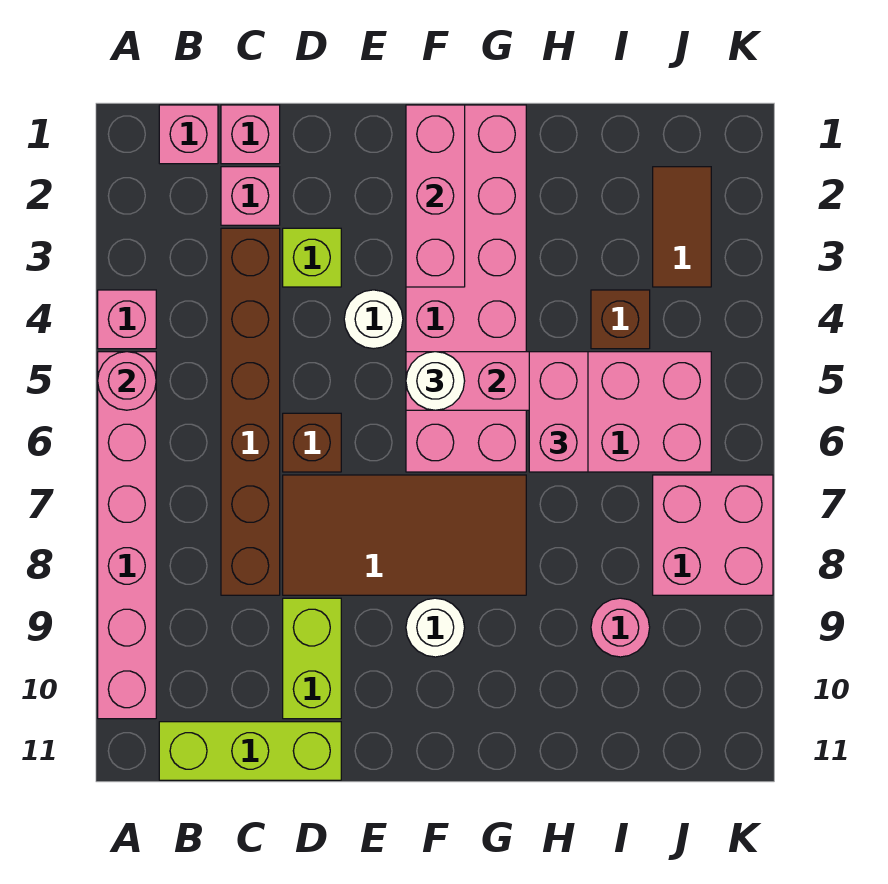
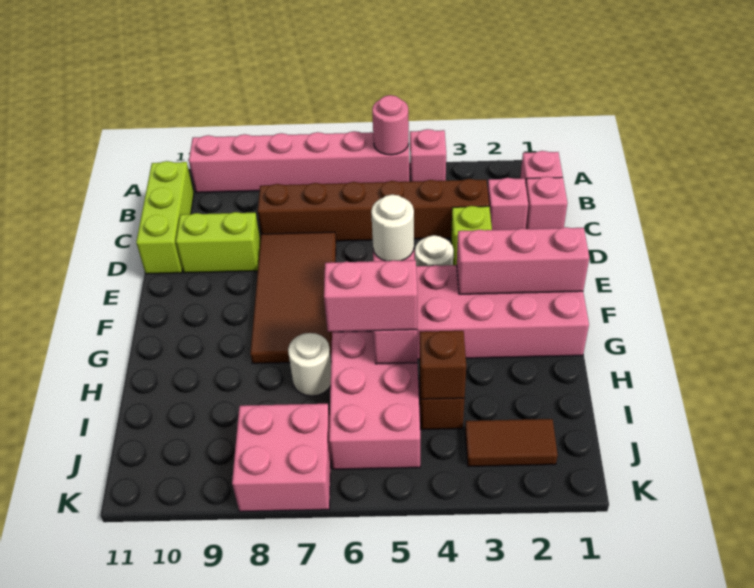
brown 1x1 brick [283,413,341,472] -> brown 1x1 brick moved to [420,331,466,399]
white 1x1 round brick [406,598,465,657] -> white 1x1 round brick moved to [288,333,331,396]
pink 1x1 round brick [591,598,650,657] -> none

